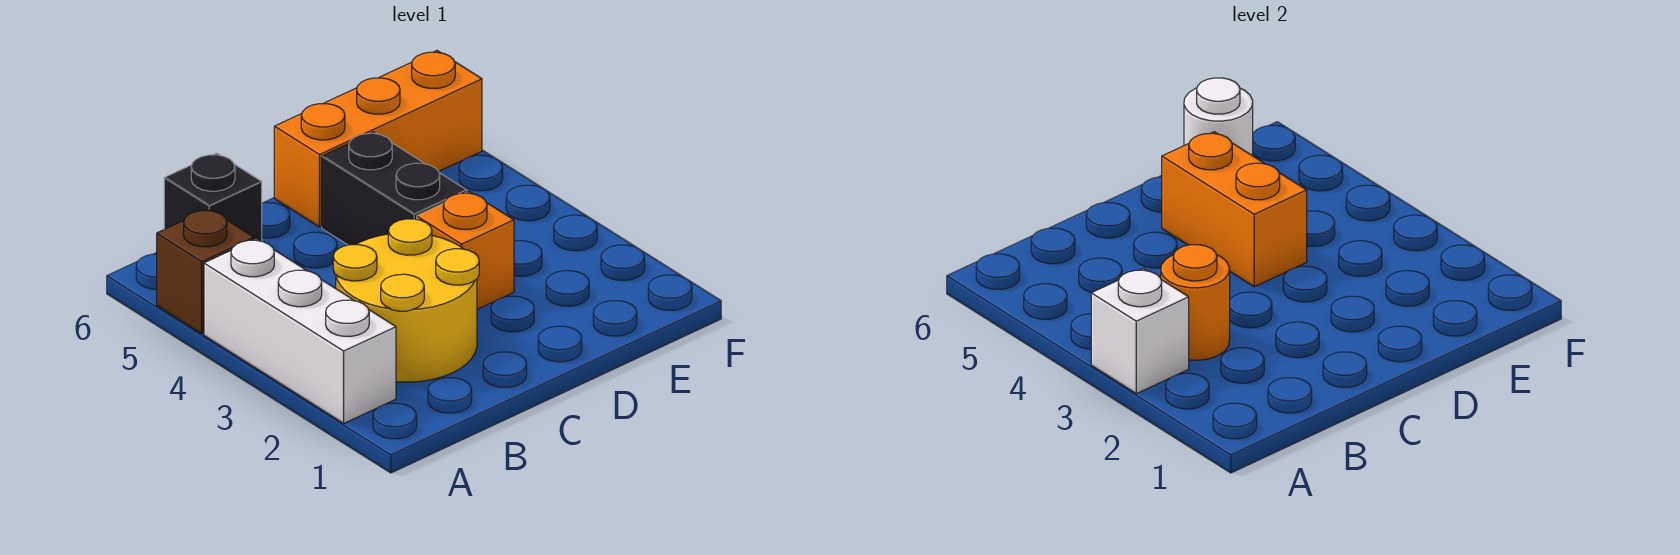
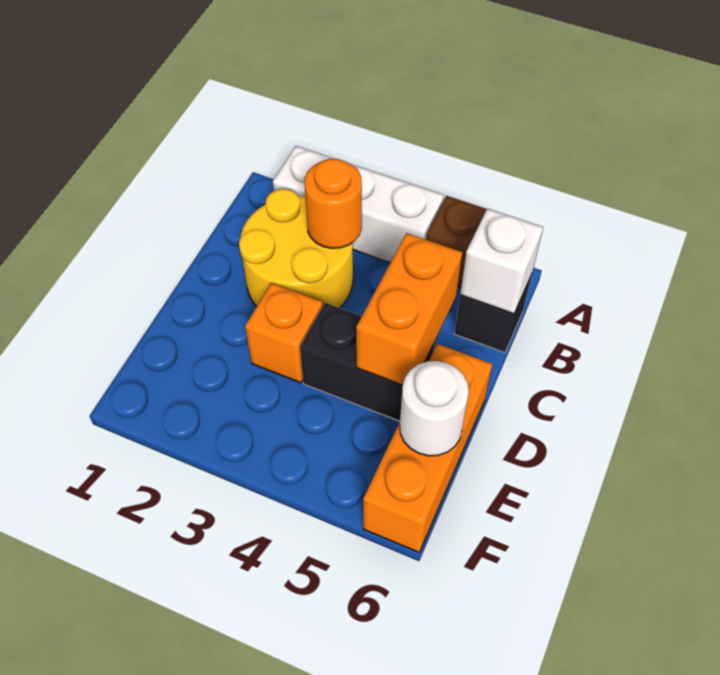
white 1x1 brick [1091,269,1189,394] -> white 1x1 brick moved to [460,208,543,314]
orange 1x2 brick [1162,132,1307,287] -> orange 1x2 brick turned to [356,233,462,385]

